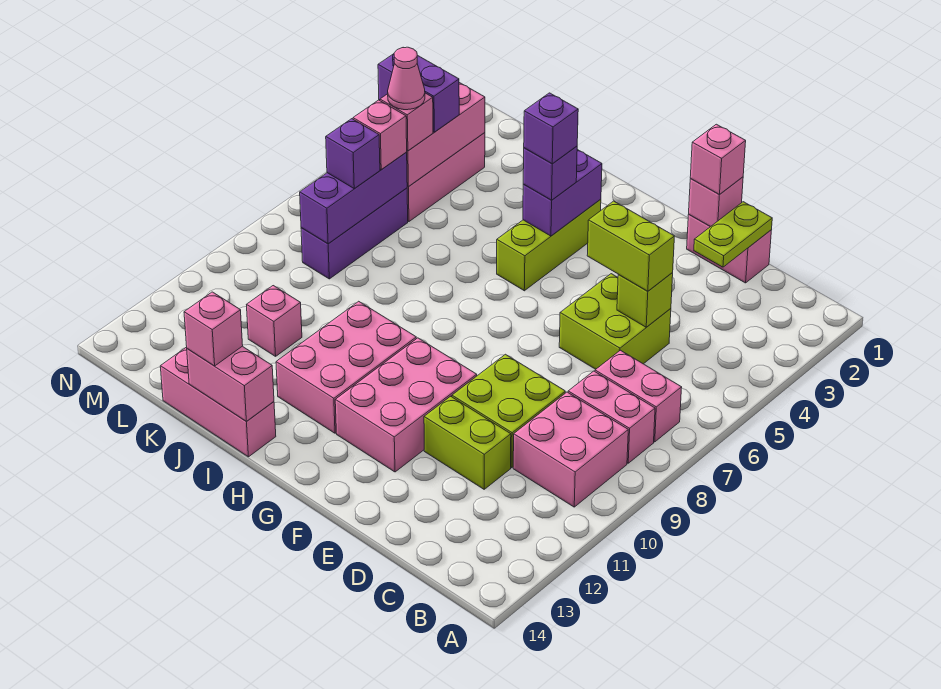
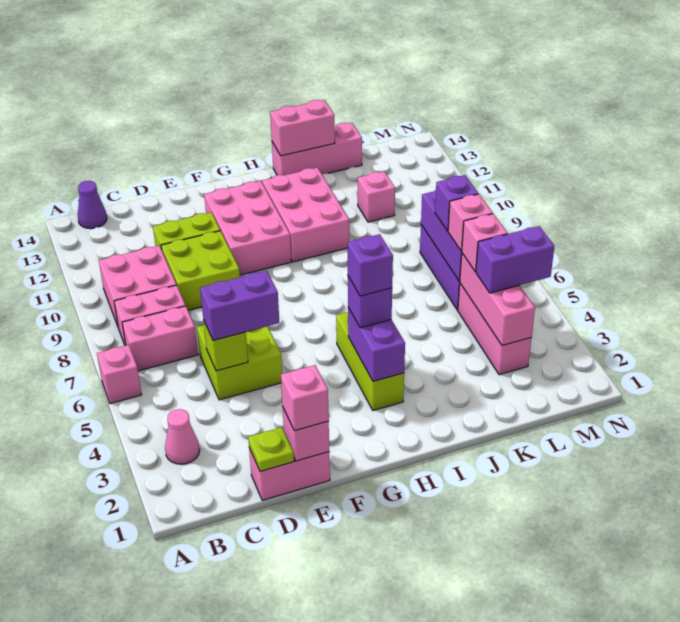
none -> purple 1x1 cone [78,181,107,229]
lime 1x2 plate [694,202,772,267] -> lime 1x1 plate [248,427,294,472]
lime 1x2 brick [587,201,674,291] -> purple 1x2 brick [200,271,279,341]
pink 1x1 brick [184,292,243,366] -> pink 1x1 brick moved to [97,345,142,404]
pink 1x1 cone [388,47,425,110] -> pink 1x1 cone moved to [165,409,200,464]

